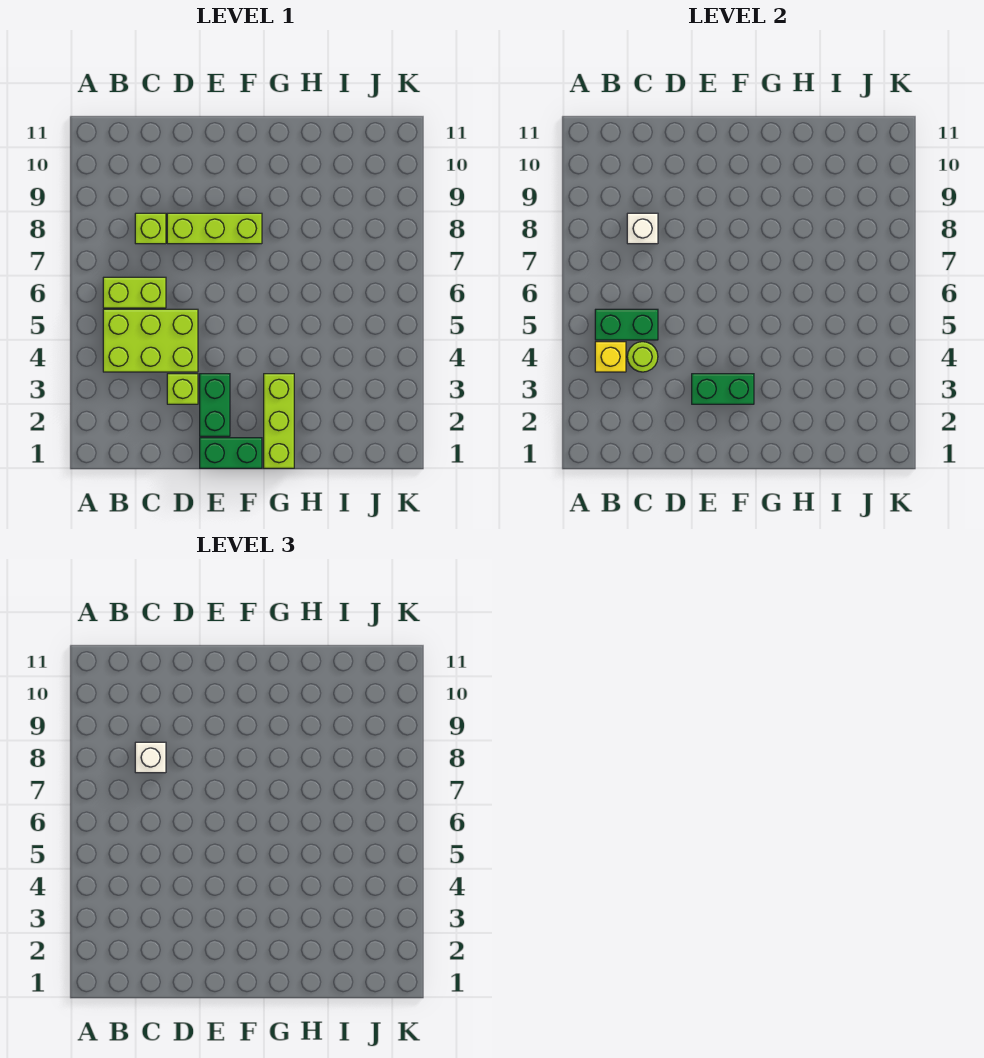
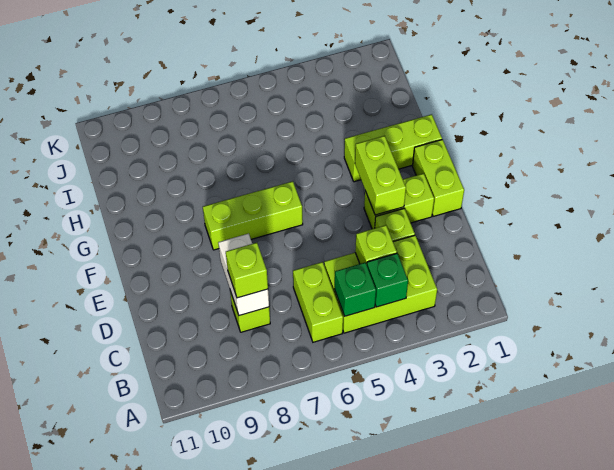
lime 2x3 brick [103,309,198,372] -> lime 2x3 brick turned to [324,235,437,333]
yellow 1x1 brick [595,342,626,372] -> green 1x1 brick [367,253,408,307]
green 1x2 brick [595,309,658,340] -> green 1x1 brick [335,263,376,316]
lime 1x1 round brick [627,342,658,372] -> lime 1x1 brick [355,225,397,265]
white 1x1 brick [627,213,658,244] -> white 1x2 brick [218,234,269,316]
white 1x1 brick [135,742,166,773] -> lime 1x1 brick [226,243,268,298]
lime 1x3 brick [167,213,262,244] -> lime 1x3 brick turned to [203,181,303,250]
green 1x2 brick [200,438,262,468] -> lime 1x2 brick [413,140,464,216]
green 1x2 brick [200,374,230,436] -> lime 1x2 brick [364,174,434,229]
green 1x2 brick [692,374,754,404] -> lime 1x2 brick [355,136,406,215]

